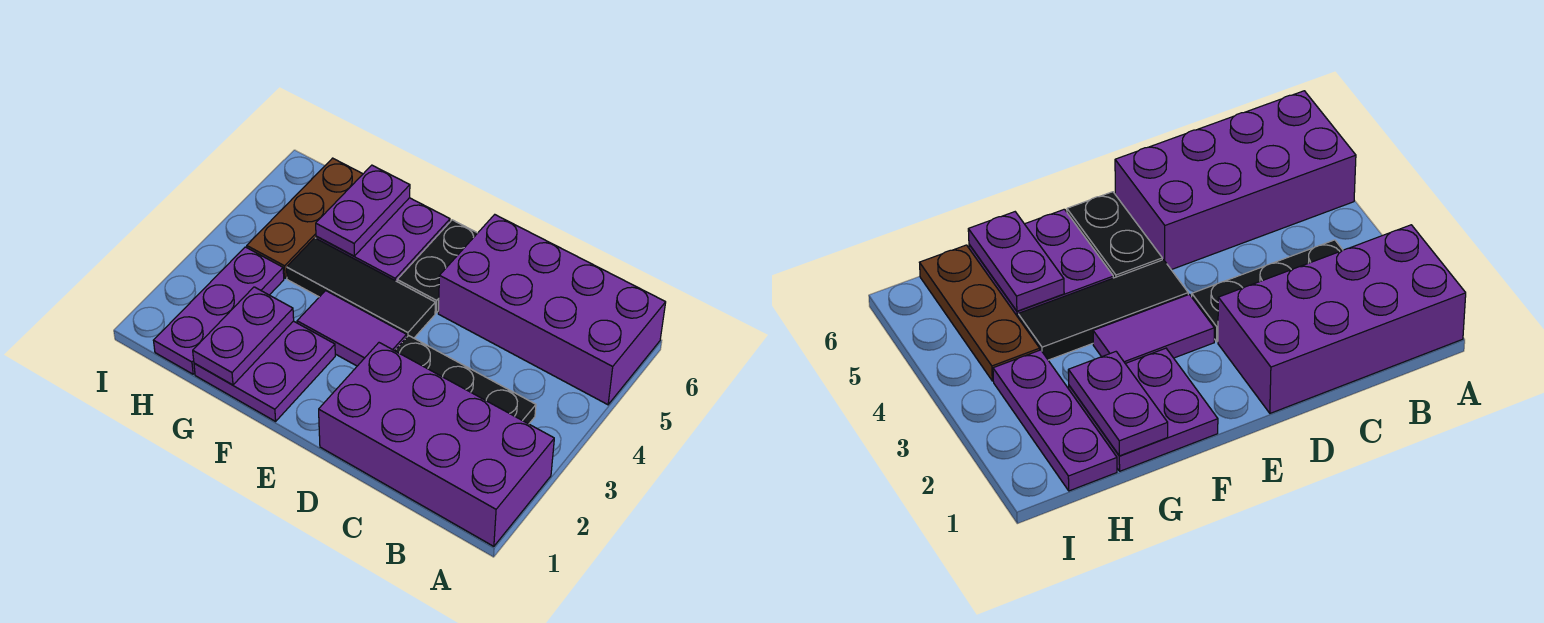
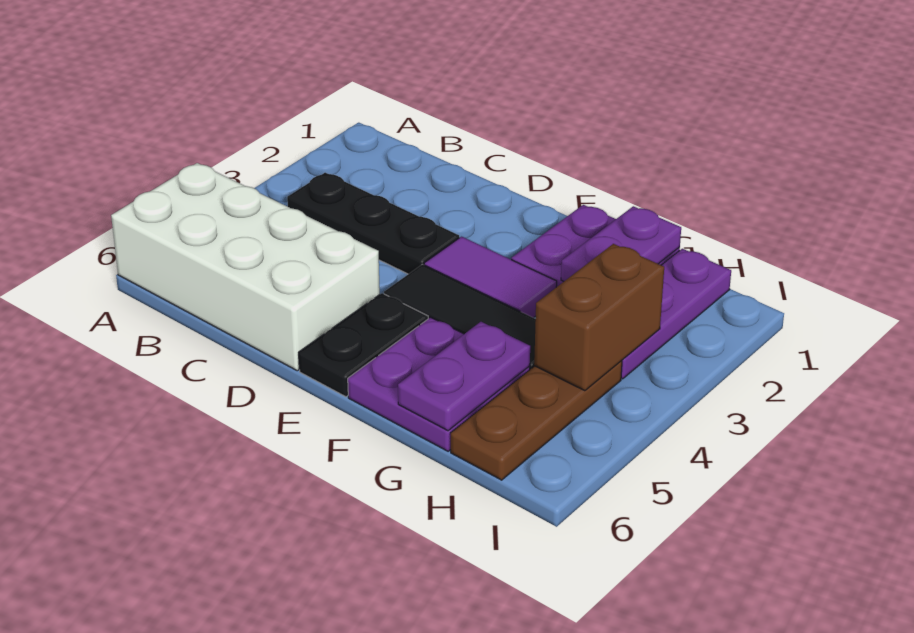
purple 2x4 brick [319,343,554,546] -> none
purple 2x4 brick [438,215,666,405] -> white 2x4 brick [111,163,380,371]
none -> brown 1x2 brick [534,244,664,391]

